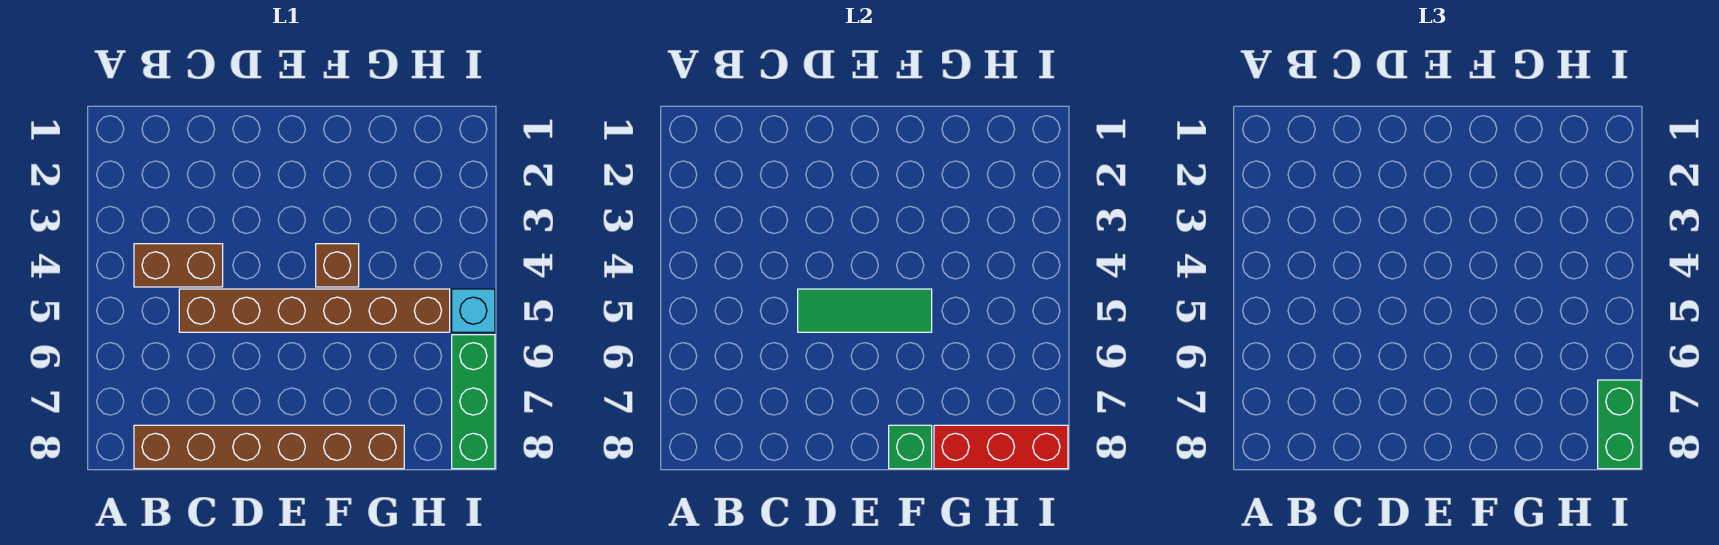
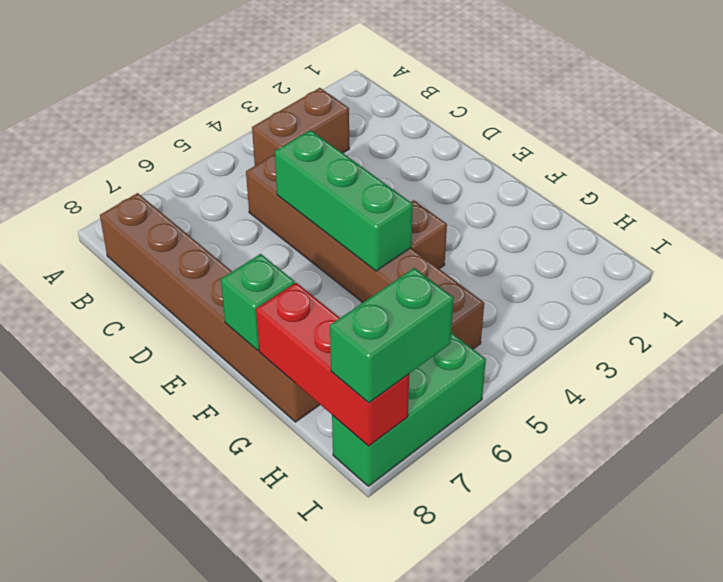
brown 1x2 brick [134,244,223,287] -> brown 1x2 brick turned to [252,88,349,166]
green 1x3 tile [798,289,932,332] -> green 1x3 brick [275,130,413,271]
cyan 1x1 brick [452,289,495,332] -> none

